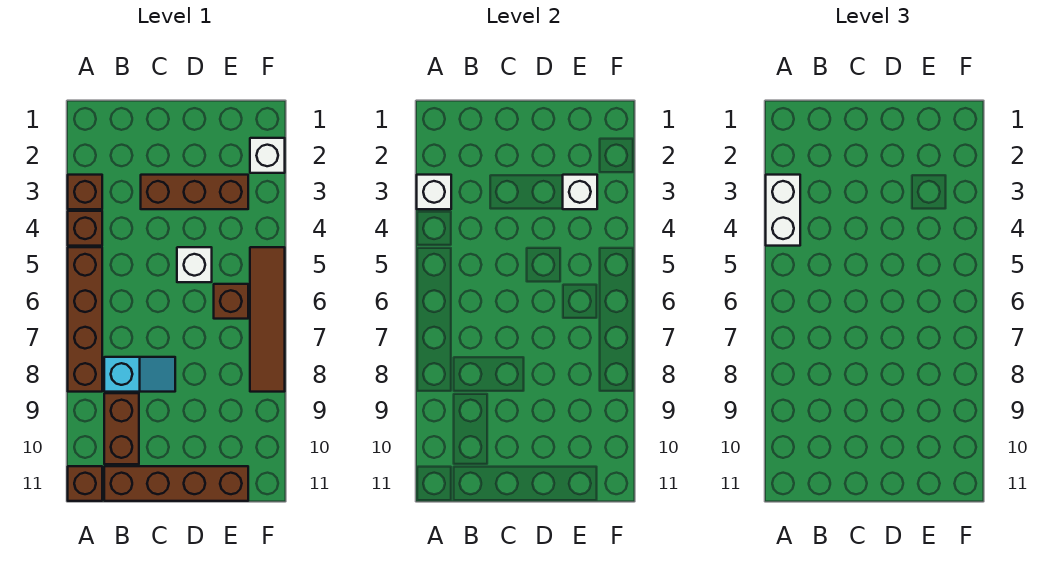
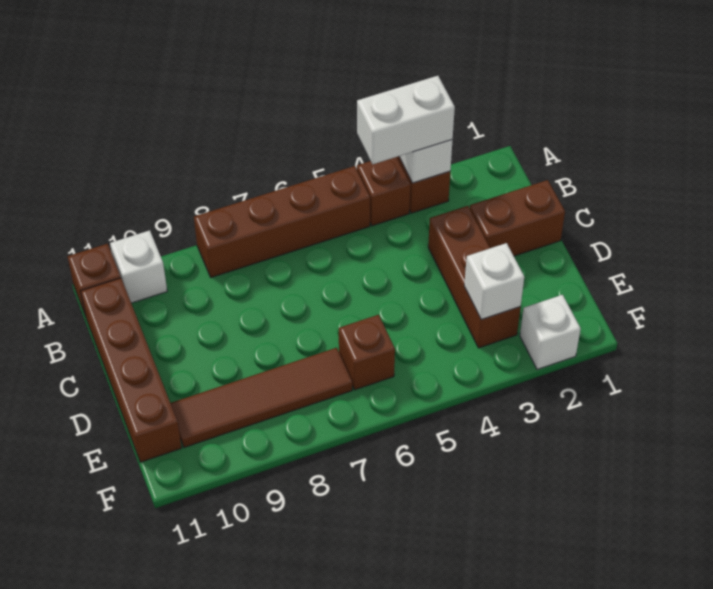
cyan 1x2 slope [104,357,175,392] -> none
brown 1x2 brick [104,393,139,464] -> brown 1x2 brick moved to [470,180,565,256]
white 1x1 brick [177,247,212,282] -> white 1x1 brick moved to [110,230,167,303]
brown 1x4 tile [250,247,285,392] -> brown 1x4 tile moved to [171,348,352,447]

